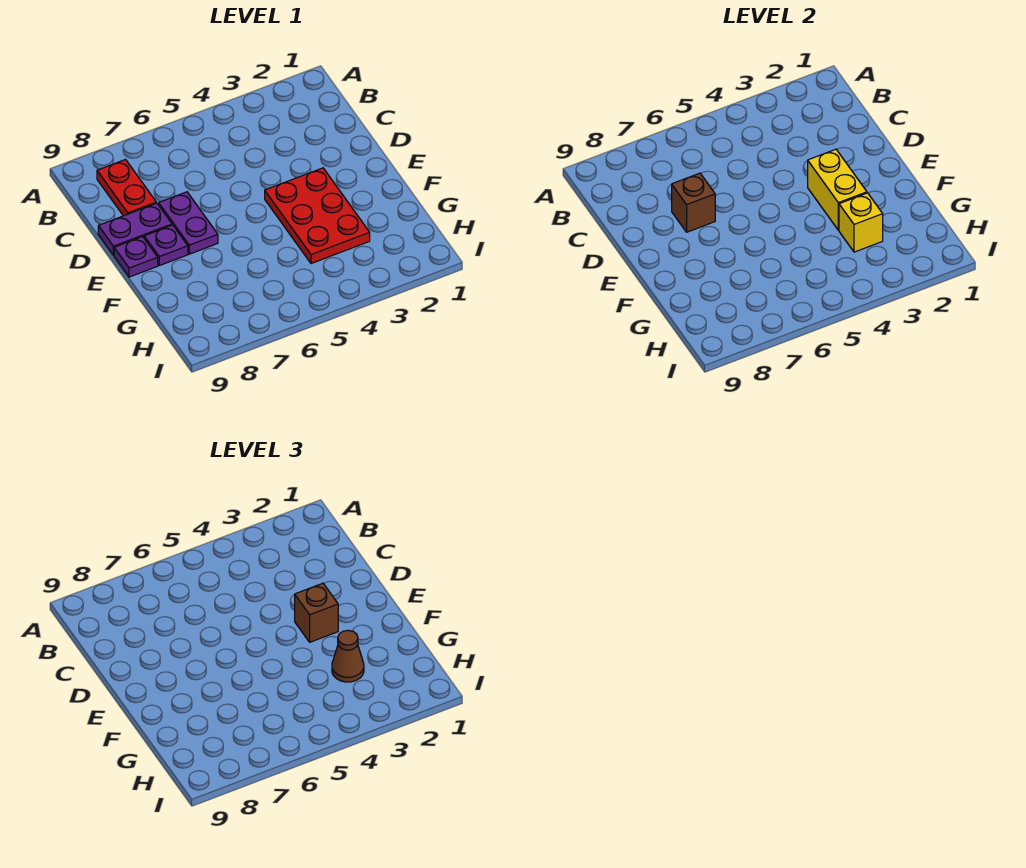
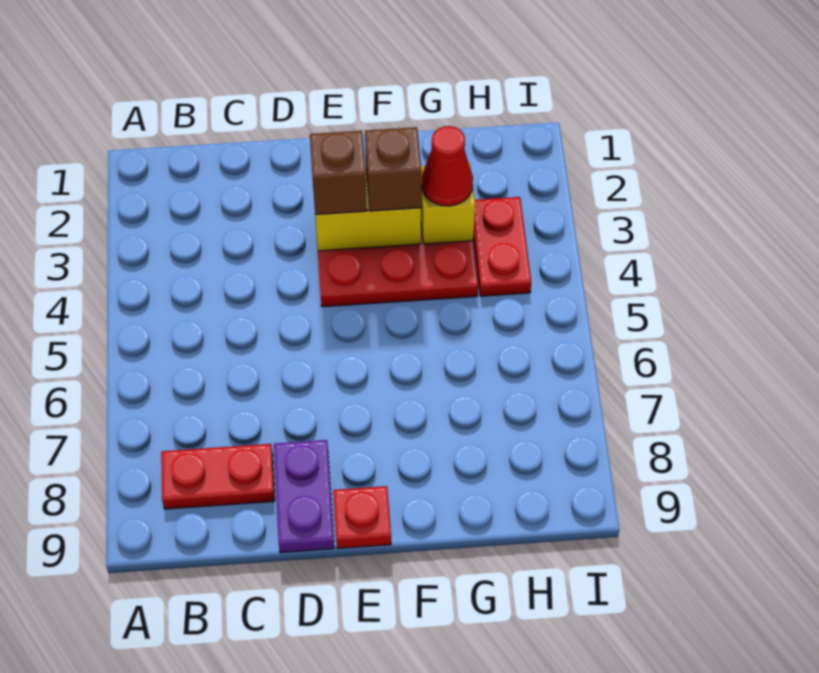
purple 1x2 plate [159,192,218,254] -> none
brown 1x1 brick [672,173,715,232] -> brown 1x1 brick moved to [365,127,421,211]
purple 1x1 plate [144,225,188,266] -> none
purple 1x1 plate [114,237,158,277] -> red 1x1 plate [333,486,391,549]
brown 1x1 cone [332,630,364,682] -> red 1x1 cone [422,126,473,206]
none -> red 1x2 plate [473,197,531,296]

